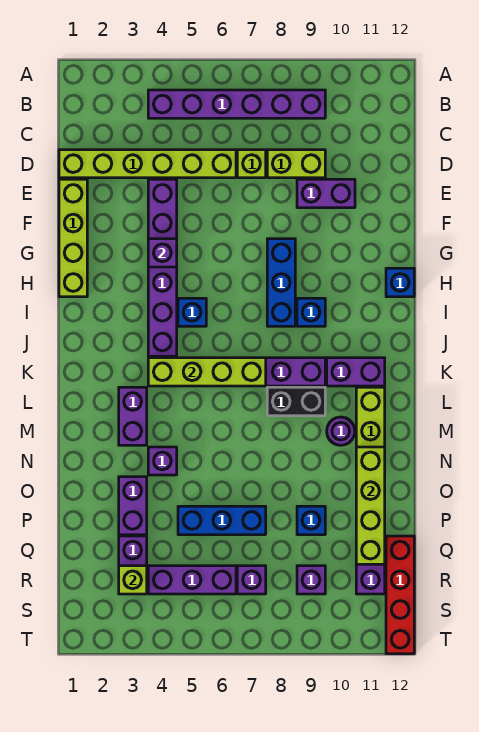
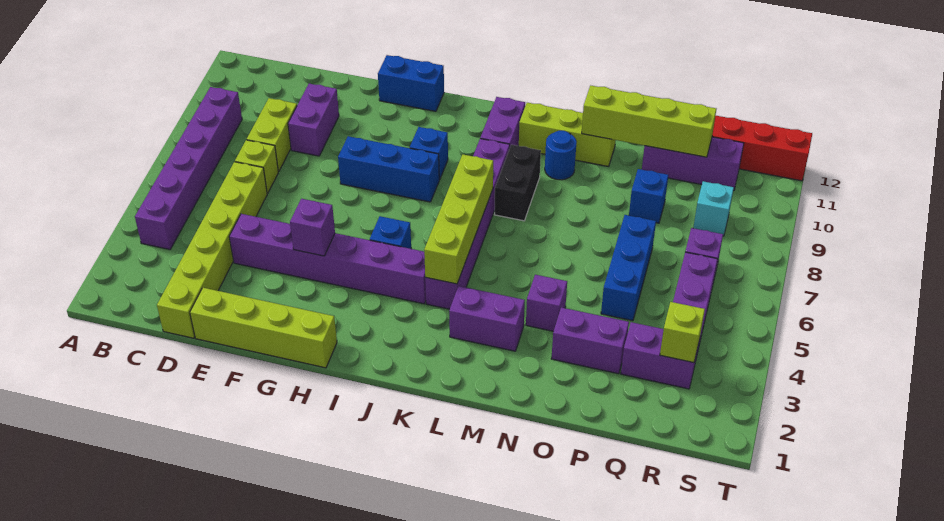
blue 1x1 brick [386,268,414,297] -> blue 1x2 brick [378,55,444,111]
purple 1x1 round brick [327,417,355,445] -> blue 1x1 round brick [545,131,577,180]
purple 1x1 brick [297,566,325,594] -> cyan 1x1 brick [693,181,734,236]

